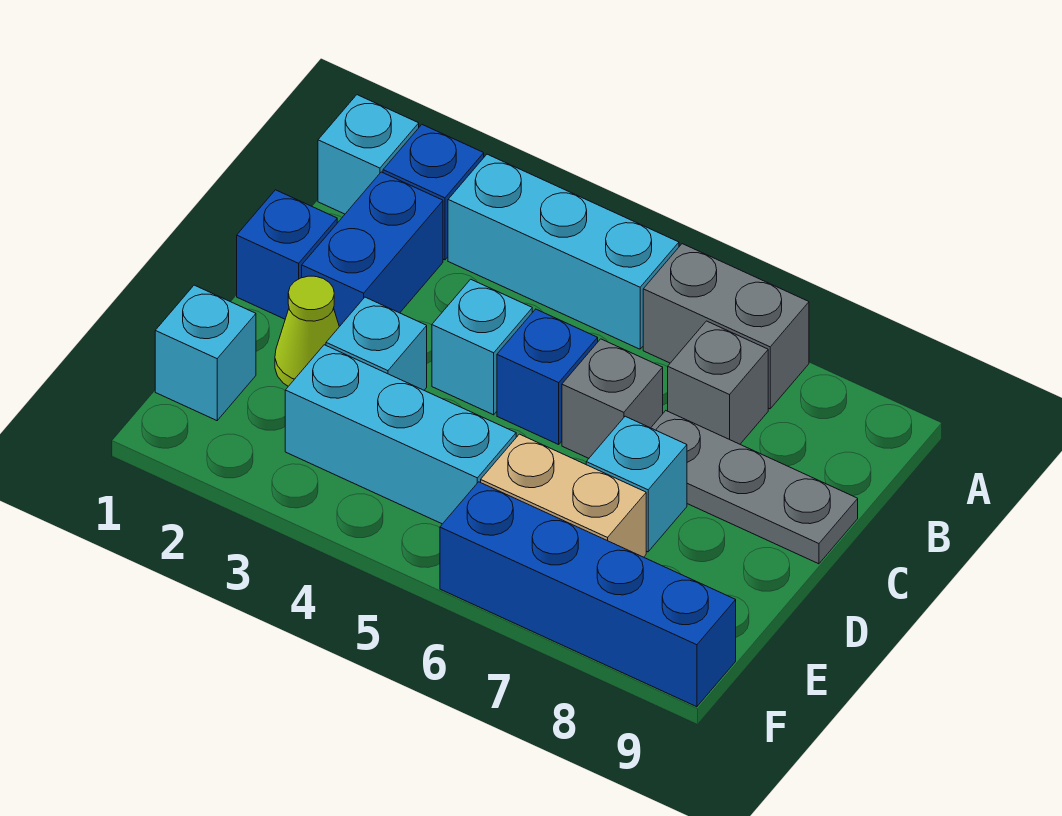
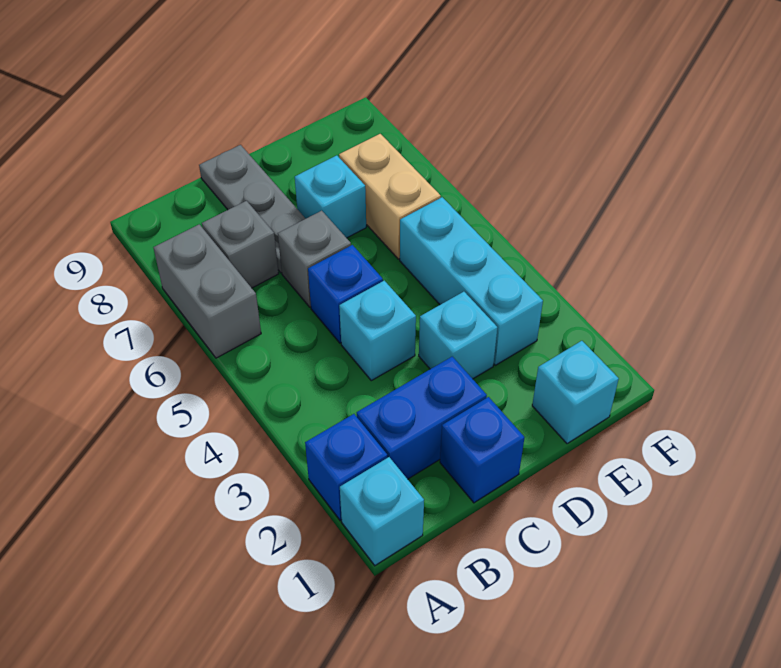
cyan 1x3 brick [448,154,679,349] -> none
lime 1x1 cone [275,276,339,386] -> none
blue 1x4 brick [440,482,736,707] -> none

